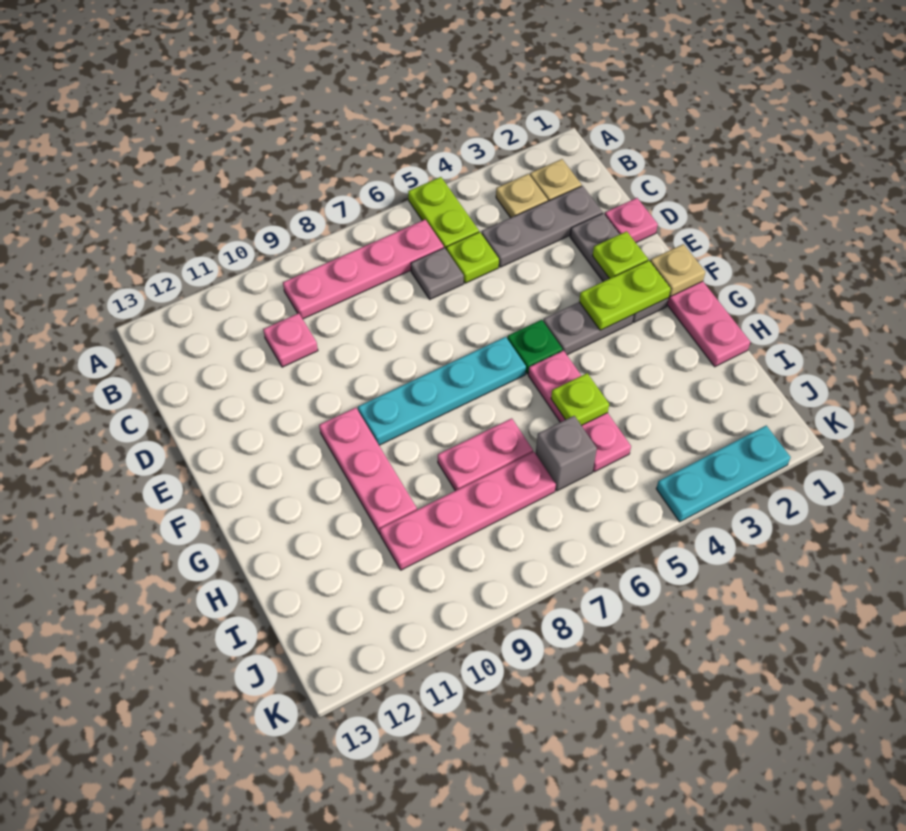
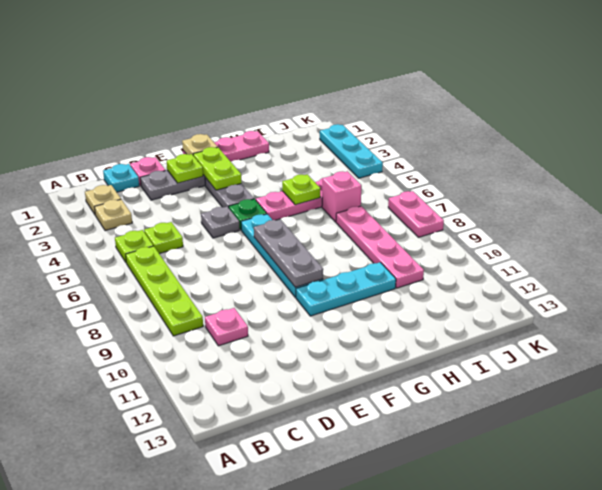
lime 1x2 plate [408,177,479,249] -> lime 1x1 plate [115,230,153,262]
pink 1x4 plate [283,220,444,319] -> lime 1x4 plate [126,246,203,336]
none -> cyan 1x1 plate [103,164,139,192]
grey 1x3 plate [482,186,602,267] -> grey 1x3 plate moved to [254,219,323,287]
grey 1x1 plate [411,248,464,299] -> grey 1x1 plate moved to [201,207,239,238]
pink 1x3 plate [319,408,417,534] -> cyan 1x3 plate [296,262,396,316]
pink 1x2 plate [438,418,533,491] -> pink 1x2 plate moved to [388,191,444,237]
grey 1x1 brick [536,416,597,491] -> pink 1x1 brick [322,171,361,222]

